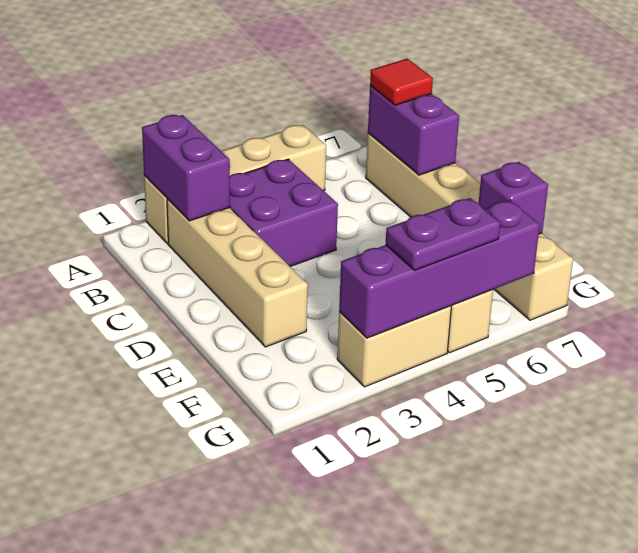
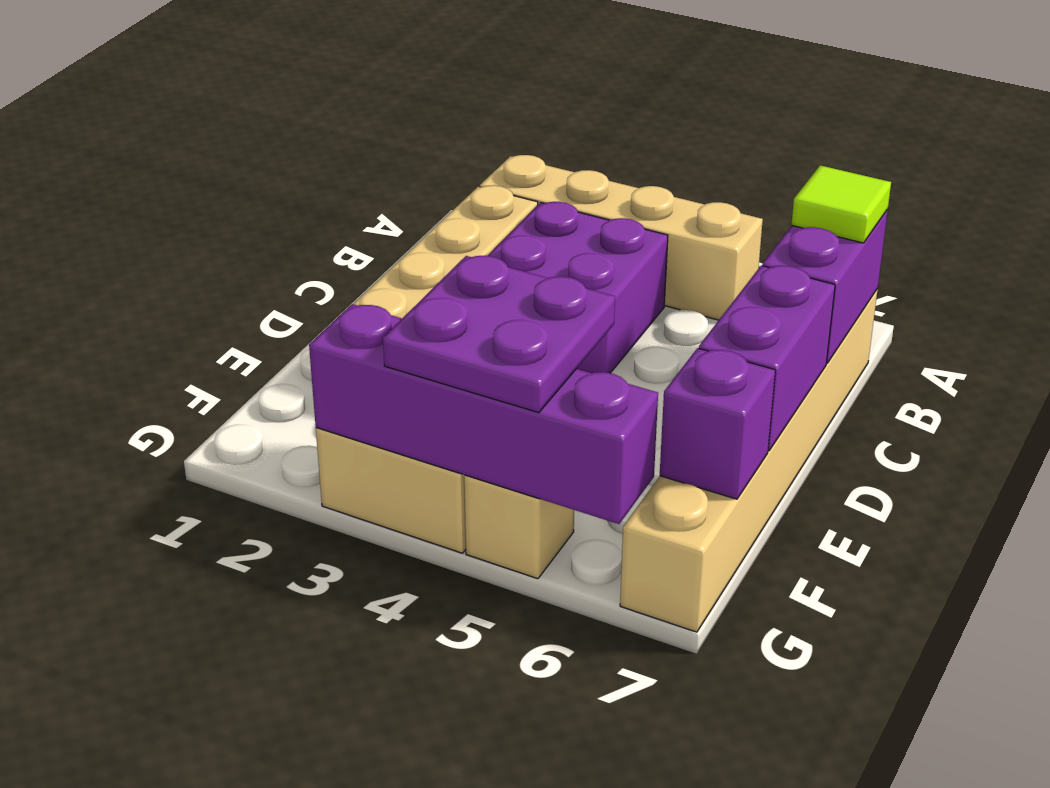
purple 1x2 brick [142,115,230,221] -> purple 1x2 brick moved to [699,266,835,451]
red 1x1 tile [370,59,433,105] -> lime 1x1 tile [791,165,891,243]
purple 1x2 plate [386,198,500,270] -> purple 2x2 plate [383,256,615,413]

